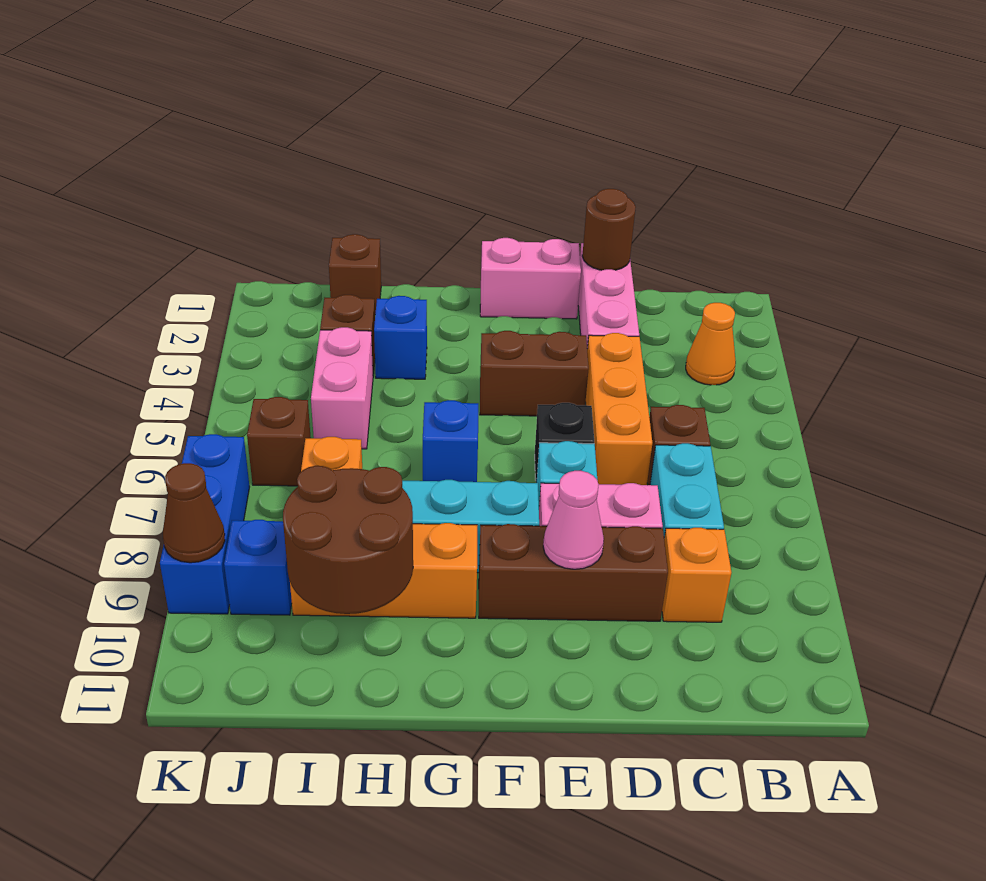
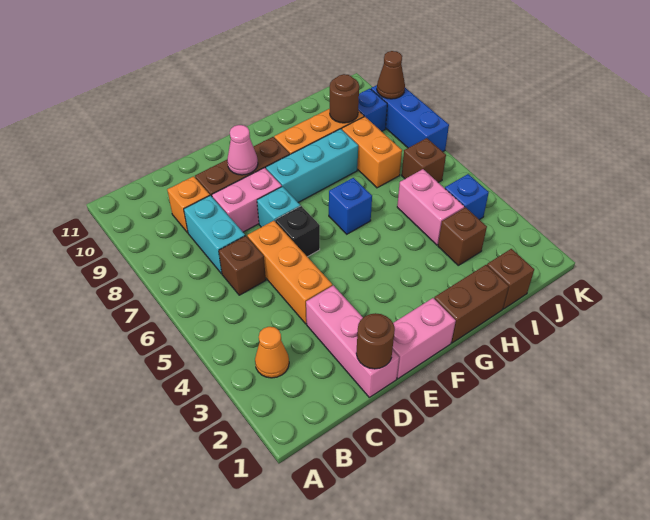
brown 1x2 brick [480,331,589,416] -> brown 1x2 brick moved to [434,265,509,343]
blue 1x1 brick [374,296,427,379] -> blue 1x1 brick moved to [445,174,489,220]
brown 2x2 round brick [283,466,413,614] -> brown 1x1 round brick [330,74,359,123]

